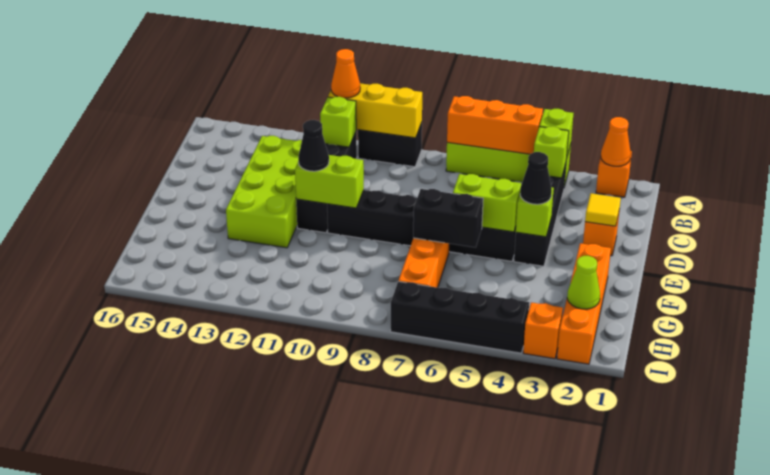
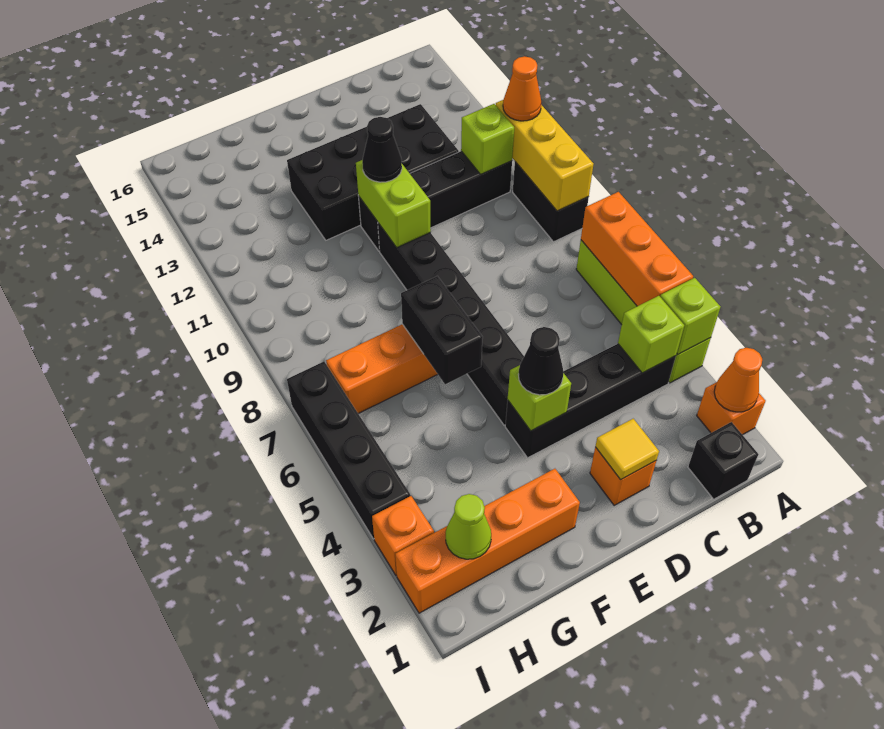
none -> black 1x1 brick [688,422,758,499]
lime 2x4 brick [226,136,302,248] -> black 2x4 brick [287,104,459,240]
lime 1x2 brick [453,174,521,232] -> none

